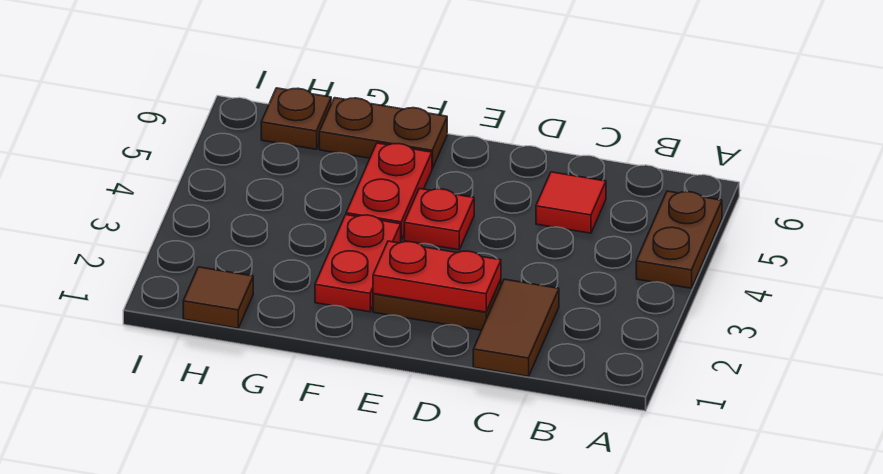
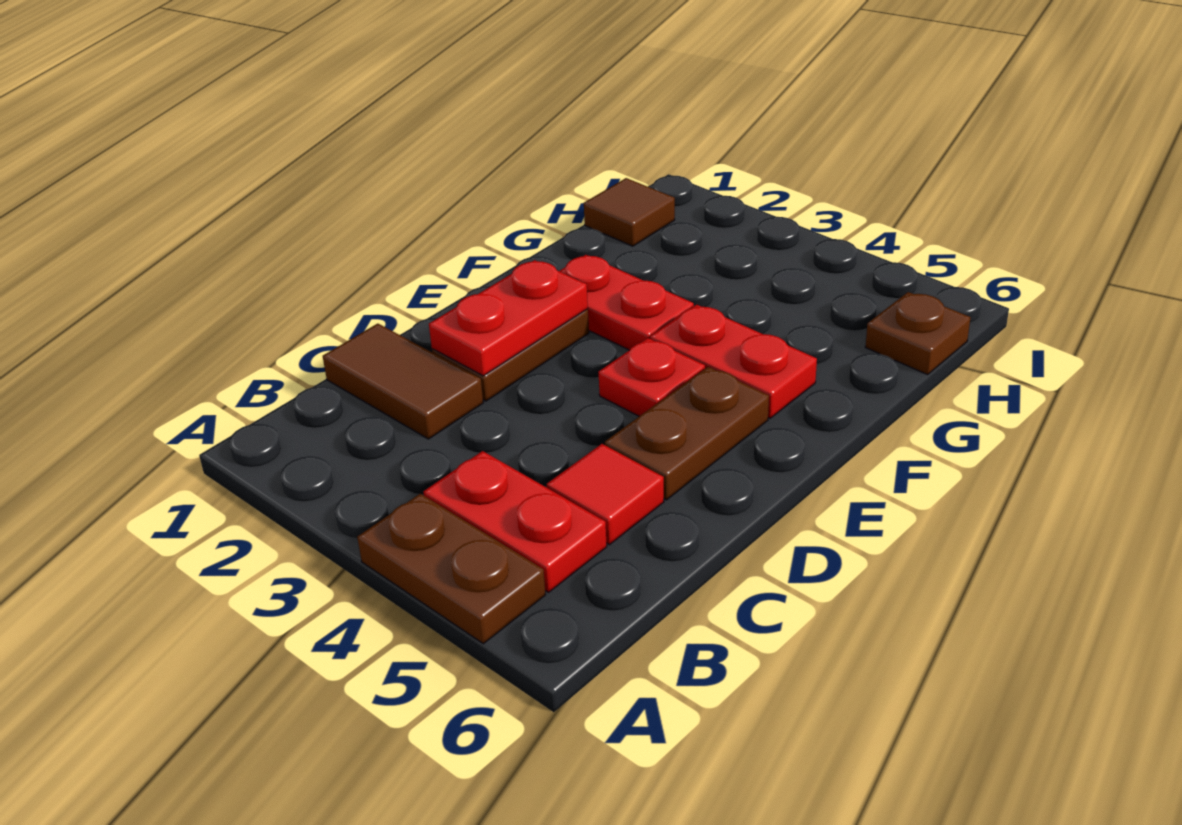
none -> red 1x2 plate [424,451,607,592]
brown 1x2 plate [319,98,447,169] -> brown 1x2 plate moved to [605,367,769,500]

